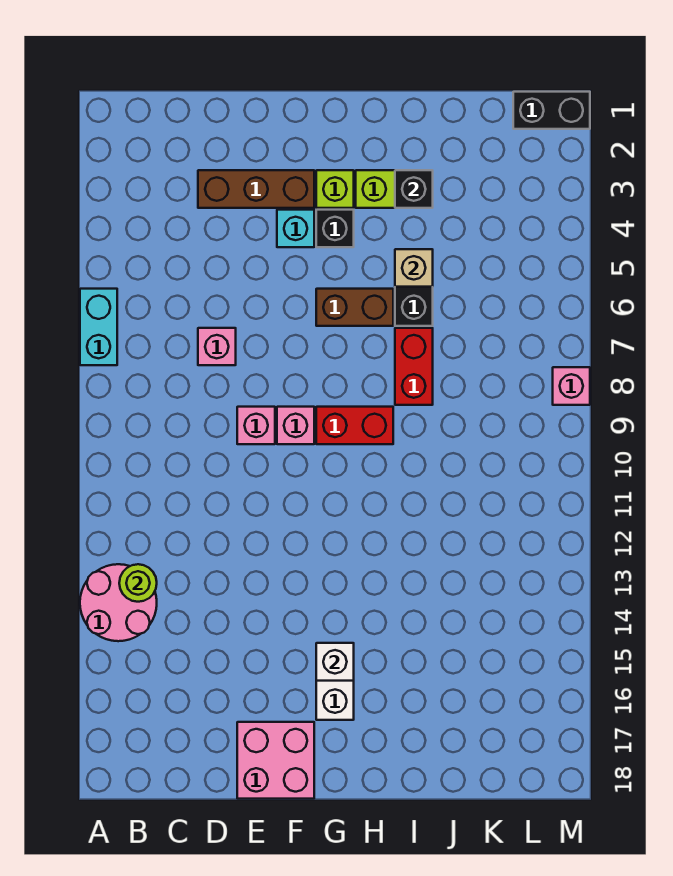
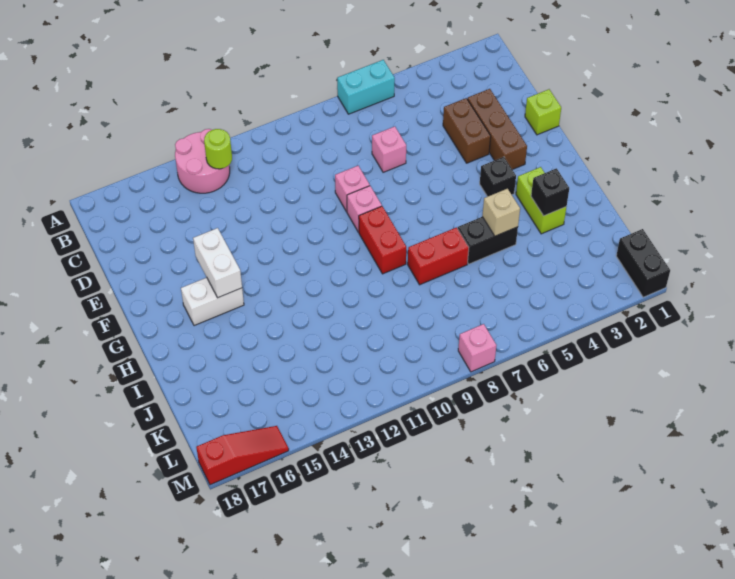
pink 2x2 brick [237,722,314,799] -> none
cyan 1x1 brick [277,210,314,247] -> none
lime 1x1 brick [316,170,354,208] -> lime 1x1 brick moved to [525,89,561,135]
brown 1x2 brick [316,289,393,326] -> brown 1x2 brick moved to [443,98,491,163]
white 1x1 brick [316,643,354,681] -> white 1x2 brick [193,228,242,298]
none -> red 1x3 slope [196,426,289,485]

